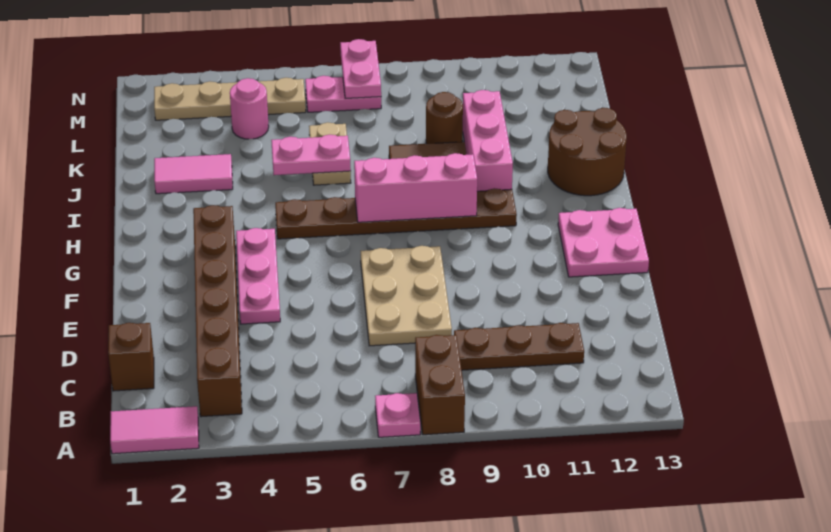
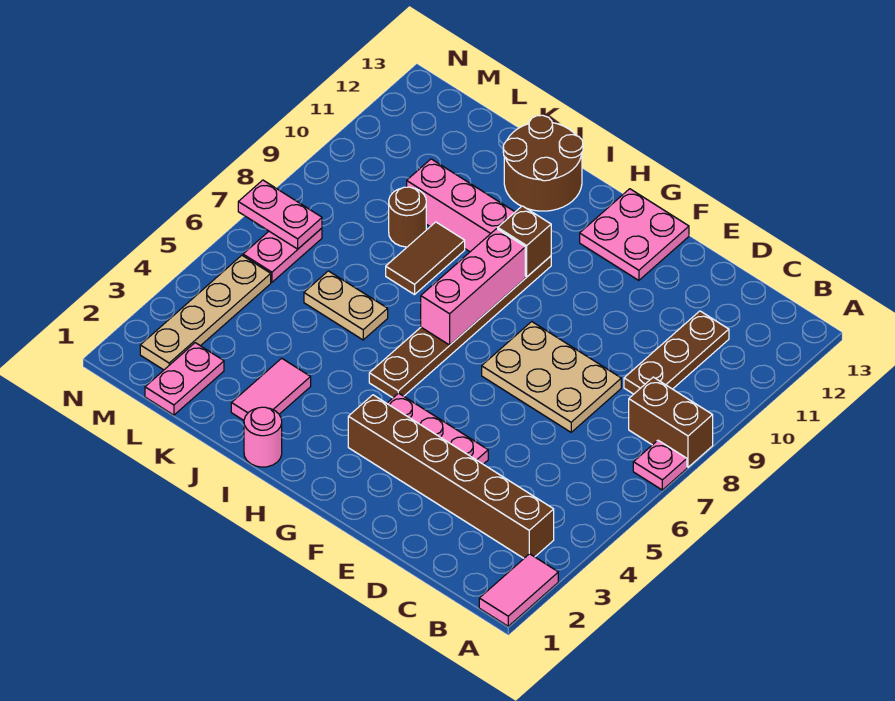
brown 1x1 brick [108,323,154,391] -> brown 1x1 brick moved to [498,206,551,277]
pink 1x2 plate [271,135,351,175] -> pink 1x2 plate moved to [145,343,224,415]
pink 1x1 round brick [230,78,269,139] -> pink 1x1 round brick moved to [244,407,282,467]

